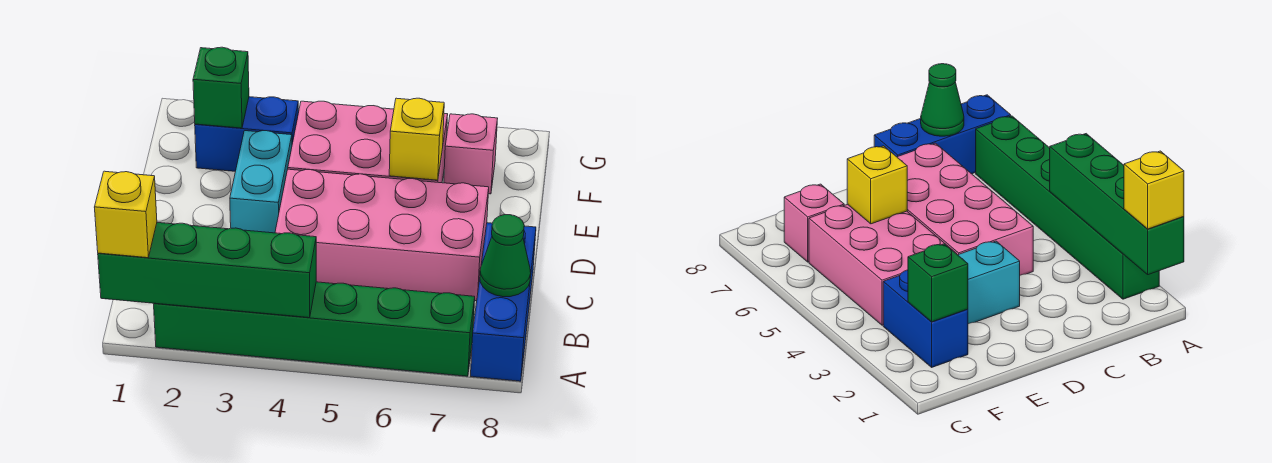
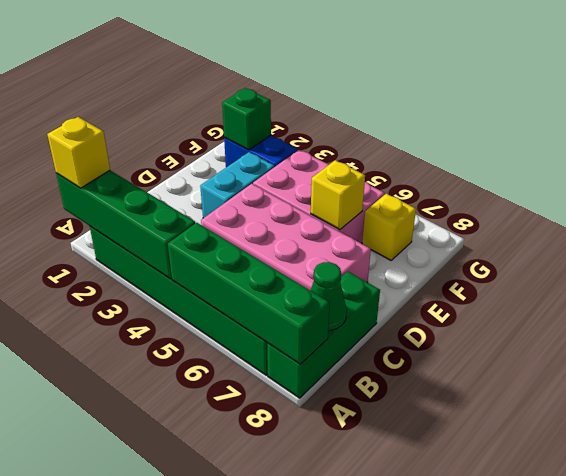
none -> green 1x4 brick [168,223,330,364]
blue 1x3 brick [471,223,536,381] -> green 1x3 brick [267,272,380,398]
pink 1x1 brick [444,114,498,194] -> yellow 1x1 brick [362,194,416,260]

